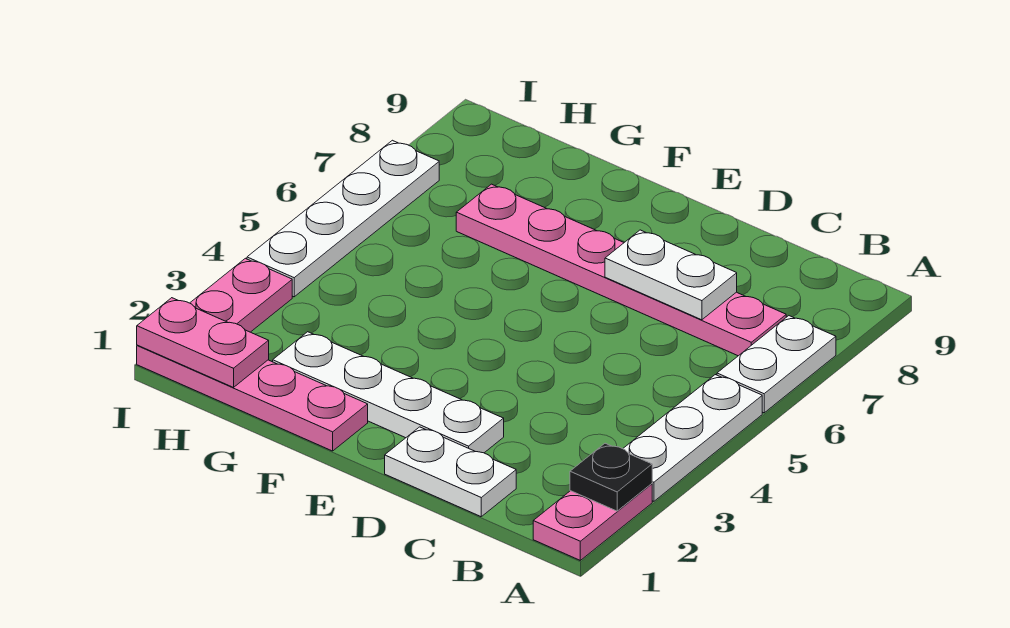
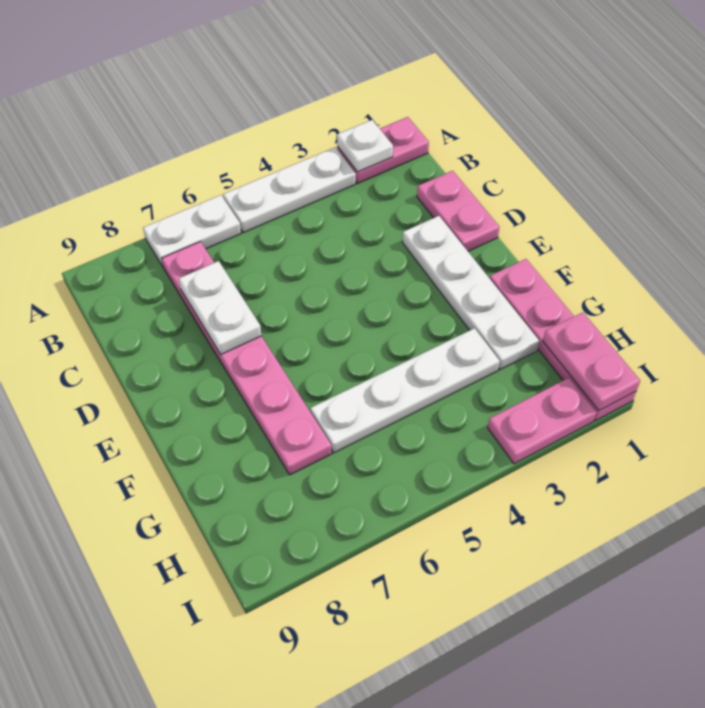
black 1x1 plate [570,443,652,511] -> white 1x1 plate [337,120,393,172]
white 1x2 plate [385,427,516,517] -> pink 1x2 plate [417,171,499,251]
white 1x4 plate [247,140,439,297] -> white 1x4 plate moved to [310,328,500,453]

